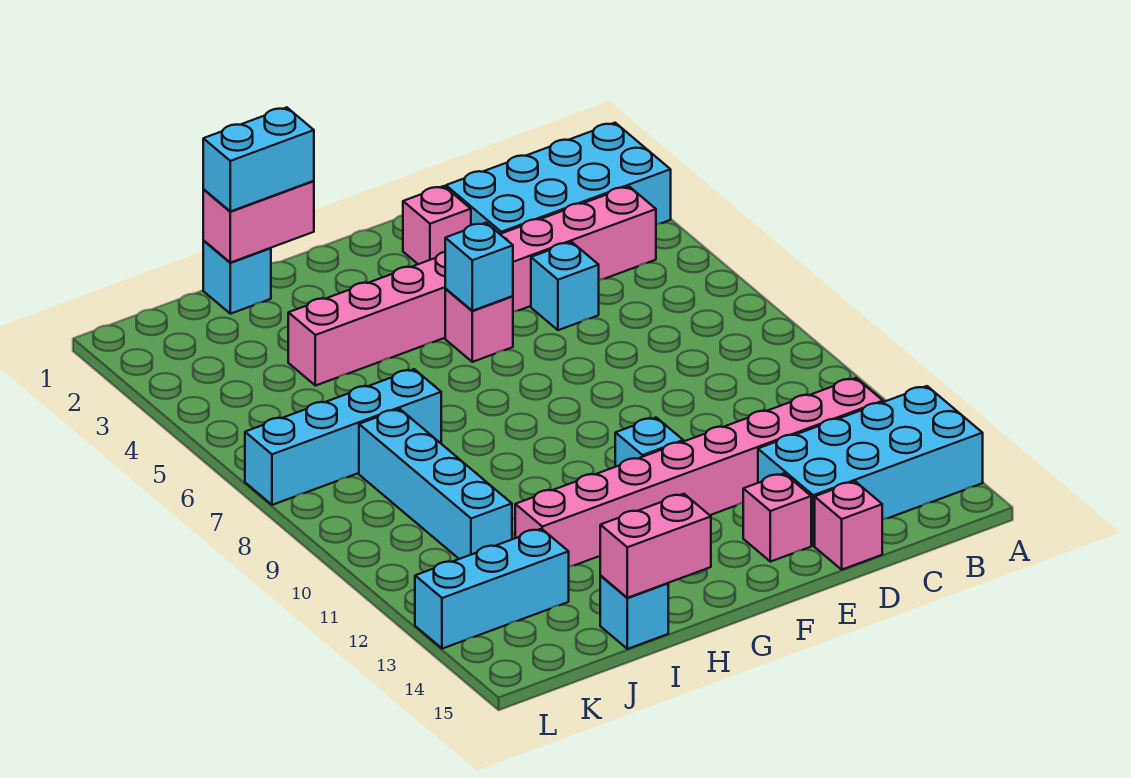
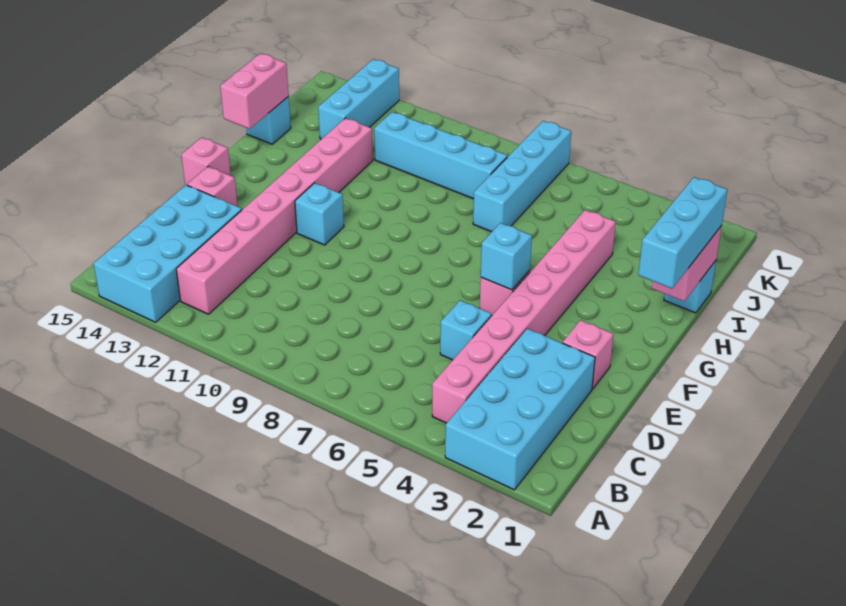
pink 1x1 brick [815,481,882,570] -> pink 1x1 brick moved to [181,137,231,185]
cyan 1x2 brick [203,107,314,211] -> cyan 1x3 brick [638,177,727,289]

